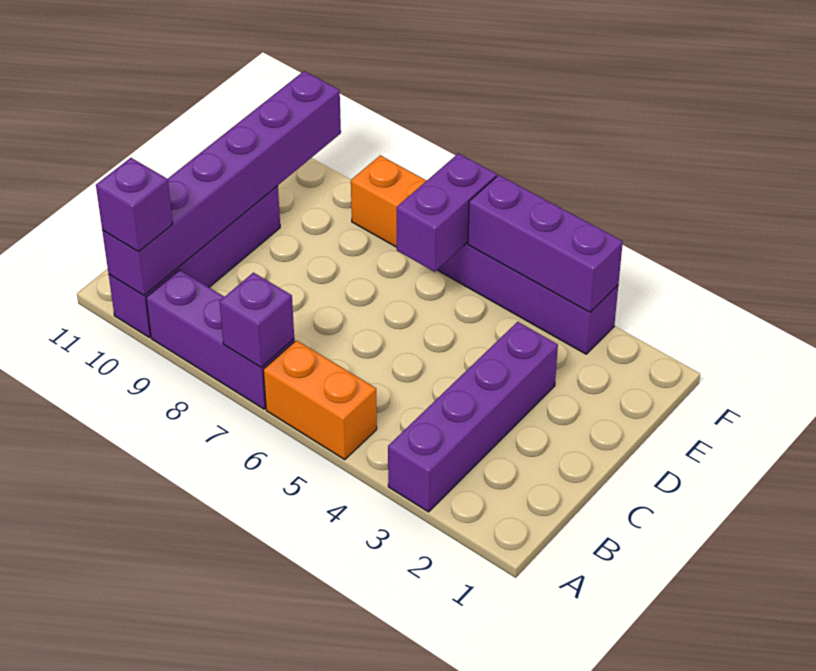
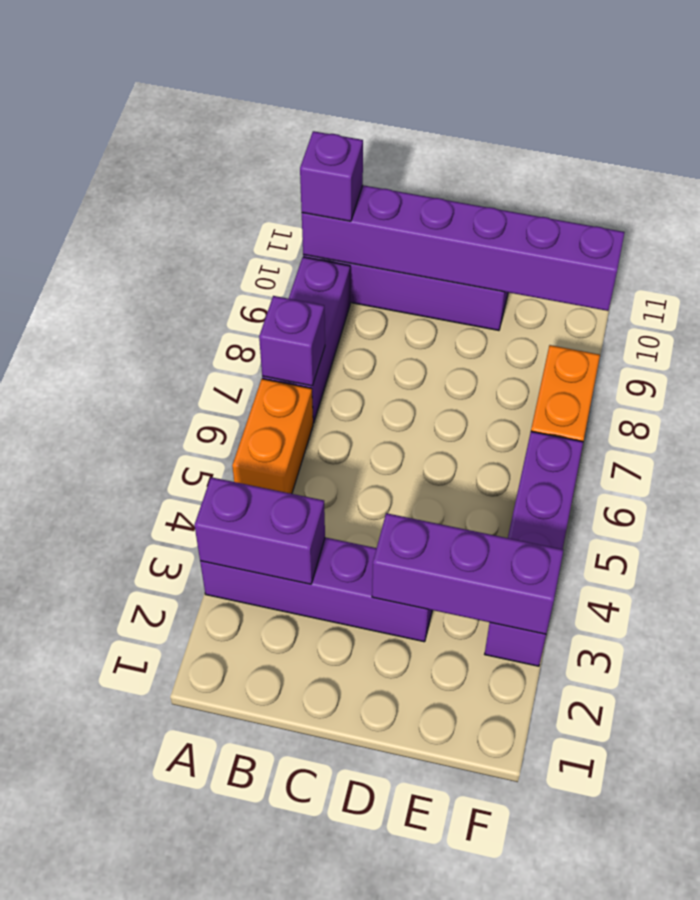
purple 1x2 brick [397,153,497,272] -> purple 1x2 brick moved to [194,477,325,584]
purple 1x3 brick [468,175,623,312] -> purple 1x3 brick turned to [372,513,563,634]

